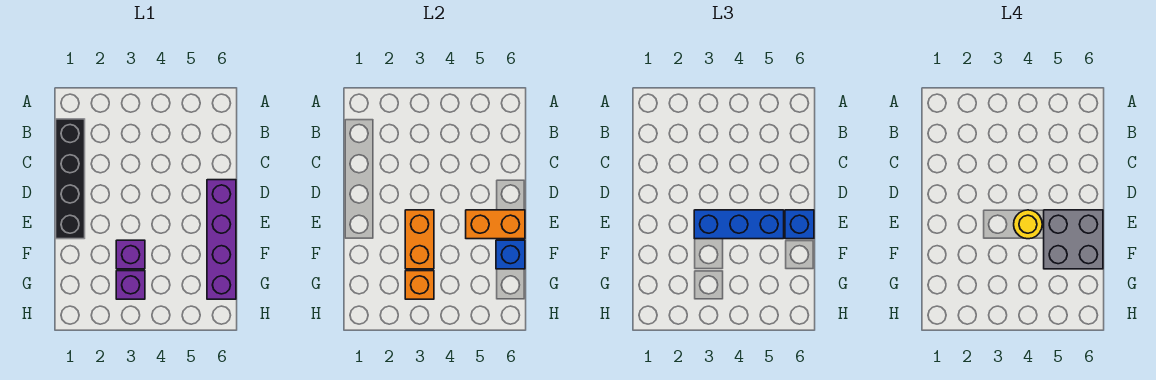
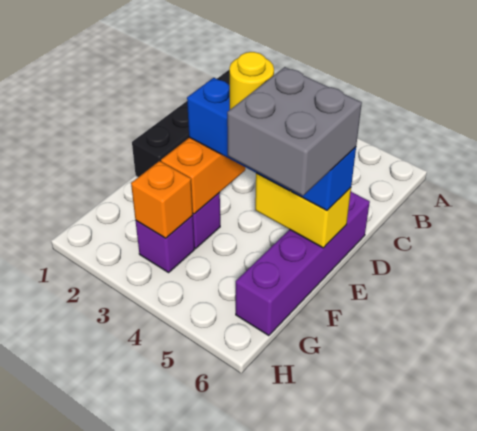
orange 1x2 brick [466,210,525,239] -> yellow 1x2 brick [255,173,351,248]
blue 1x1 brick [496,240,525,269] -> none

